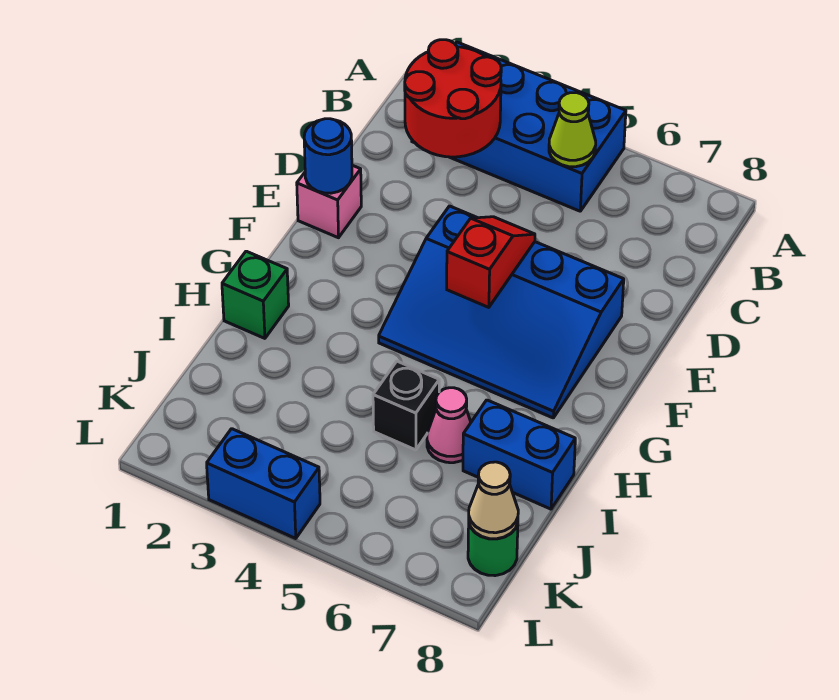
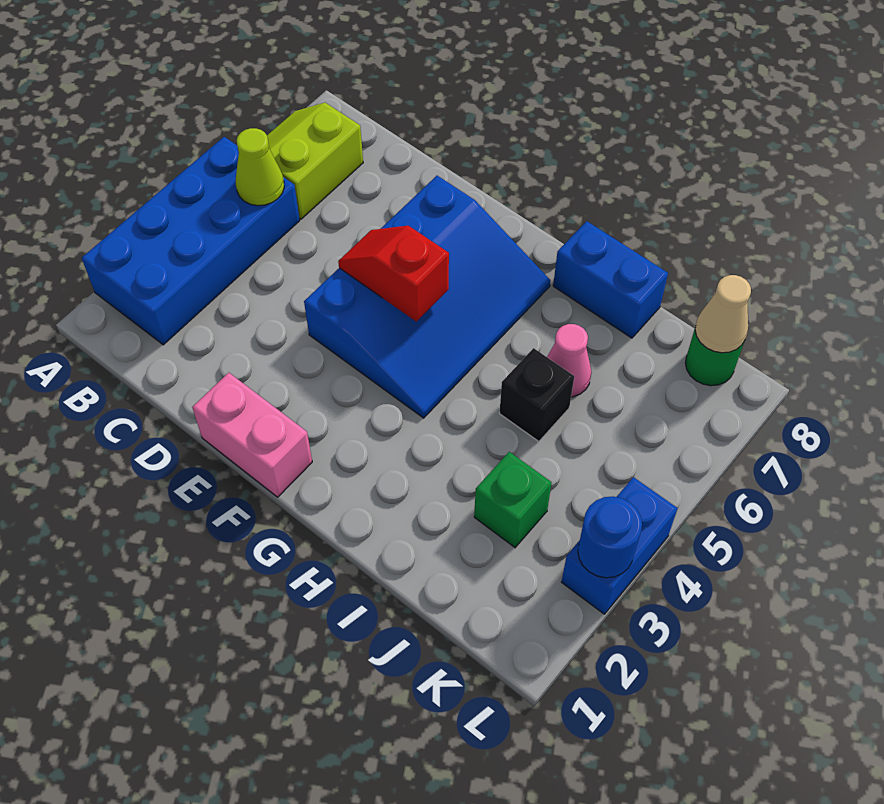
none -> lime 2x2 slope [267,103,363,219]
red 2x2 round brick [405,40,501,157] -> none
pink 1x1 brick [297,165,361,238] -> pink 1x2 brick [192,373,312,497]
blue 1x1 round brick [304,119,352,193] -> blue 1x1 round brick moved to [578,496,642,578]
green 1x1 brick [222,251,289,338] -> green 1x1 brick moved to [474,452,552,547]
blue 1x2 brick [463,400,575,509] -> blue 1x2 brick turned to [553,221,668,338]

